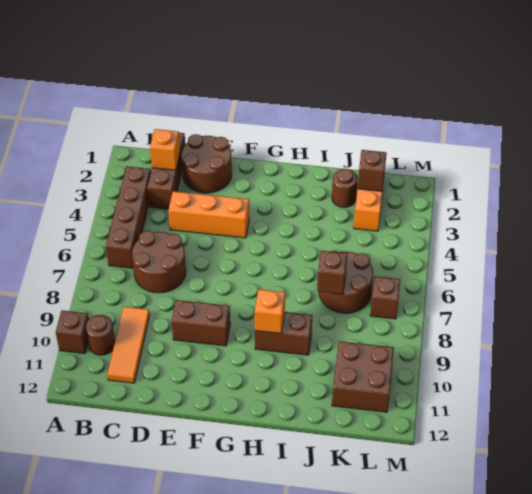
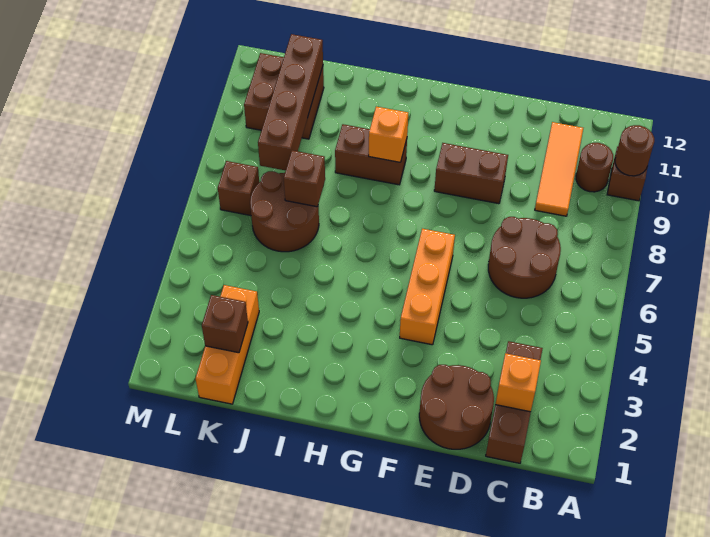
brown 1x4 brick [106,166,151,268] -> brown 1x4 brick moved to [258,34,323,170]
orange 1x3 brick [168,191,249,238] -> orange 1x3 brick turned to [400,229,455,345]
brown 1x1 round brick [332,169,357,207] -> brown 1x1 round brick moved to [615,125,654,176]

